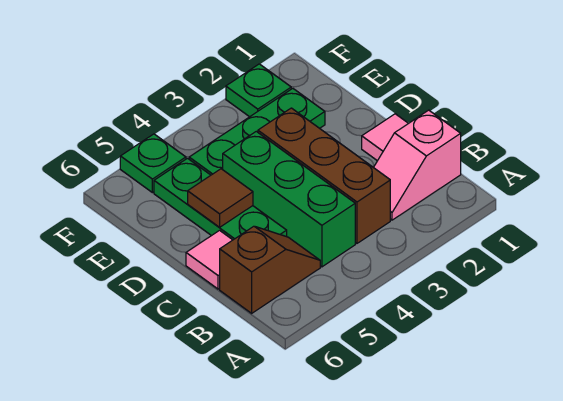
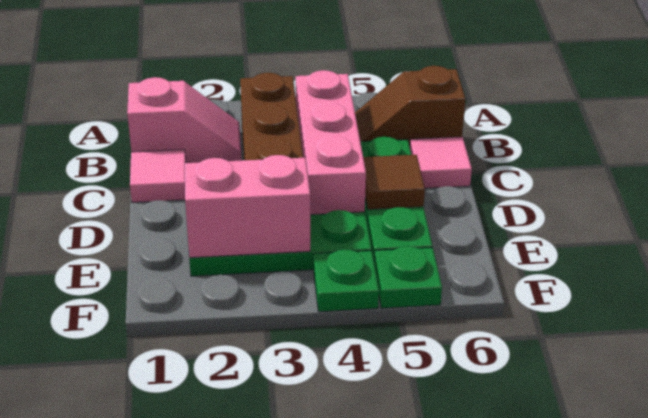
green 1x3 brick [223,131,355,267] -> pink 1x3 brick [296,70,366,215]
none -> pink 1x2 brick [185,155,310,258]
green 1x1 plate [226,64,291,117] -> green 1x1 plate moved to [313,249,379,312]

